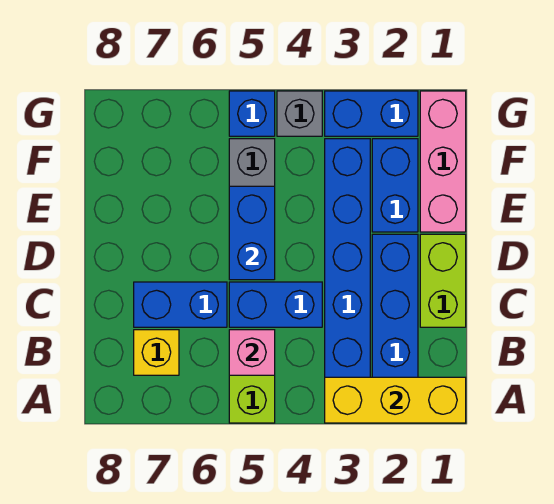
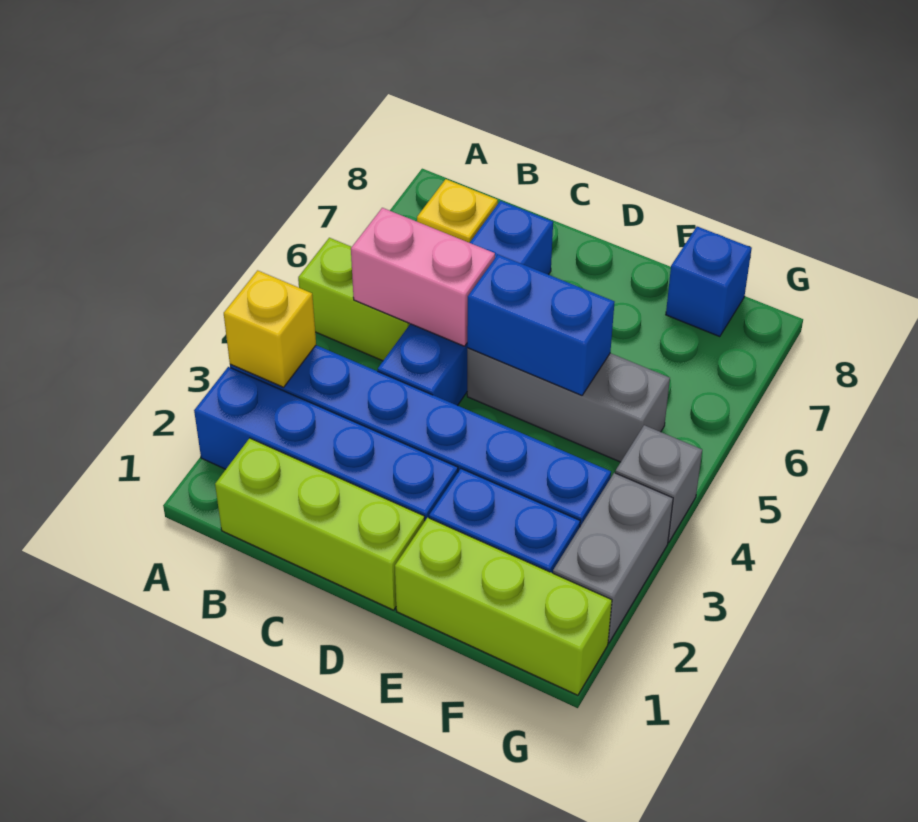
yellow 1x3 brick [325,377,466,423] -> yellow 1x1 brick [224,270,316,387]
pink 1x1 brick [229,330,275,375] -> pink 1x2 brick [351,208,495,346]
lime 1x2 brick [420,234,466,327] -> lime 1x3 brick [215,438,425,610]
pink 1x3 brick [420,91,466,232] -> lime 1x3 brick [395,518,612,695]
blue 1x2 brick [325,91,418,136] -> grey 1x2 brick [553,473,673,643]
blue 1x1 brick [229,91,275,136] -> blue 1x1 brick moved to [666,227,752,337]

